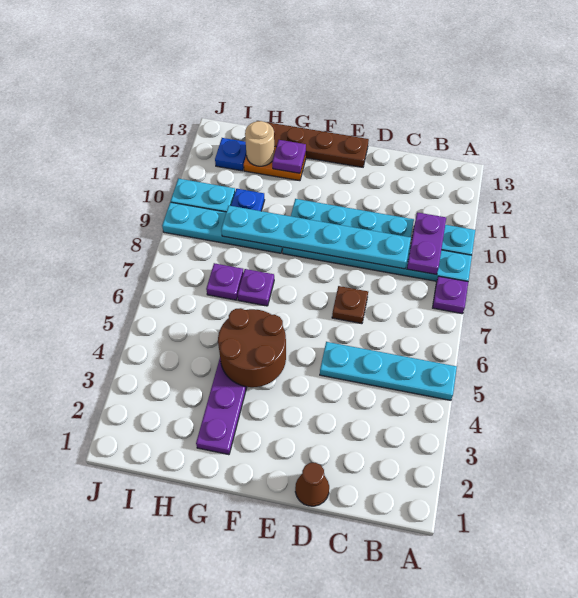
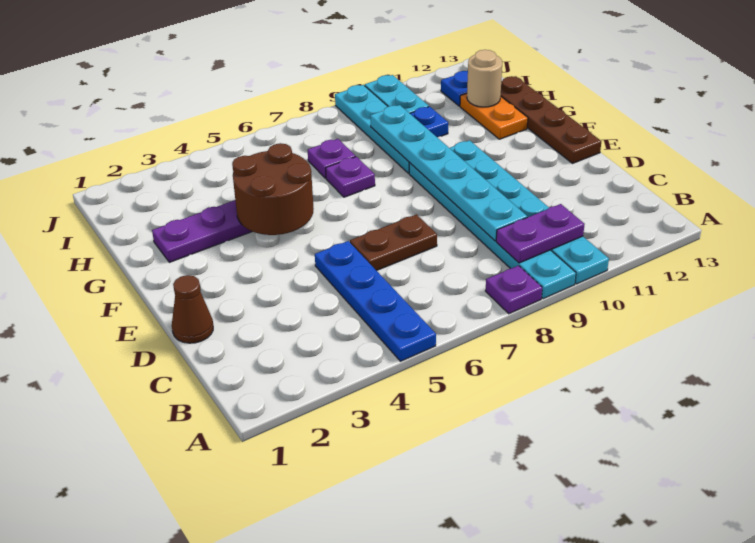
cyan 1x4 plate [320,342,457,400] -> blue 1x4 plate [315,241,436,361]
brown 1x1 plate [332,286,368,324] -> brown 1x2 plate [350,214,437,271]
purple 1x1 plate [272,140,306,173] -> none

